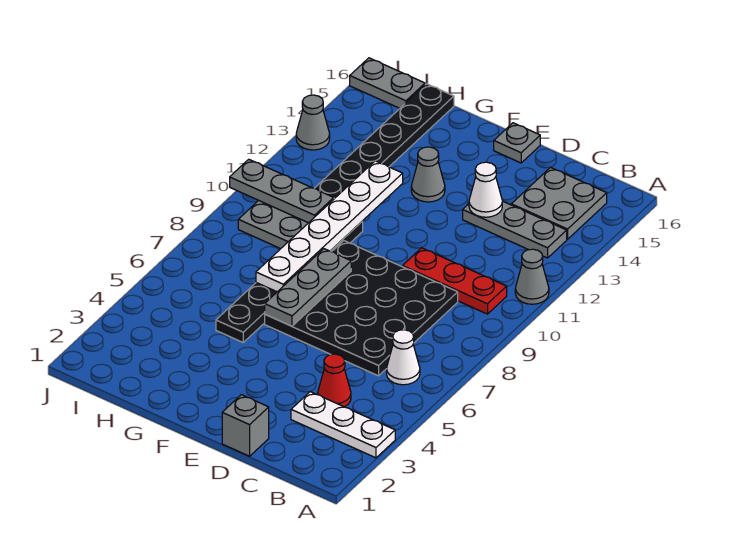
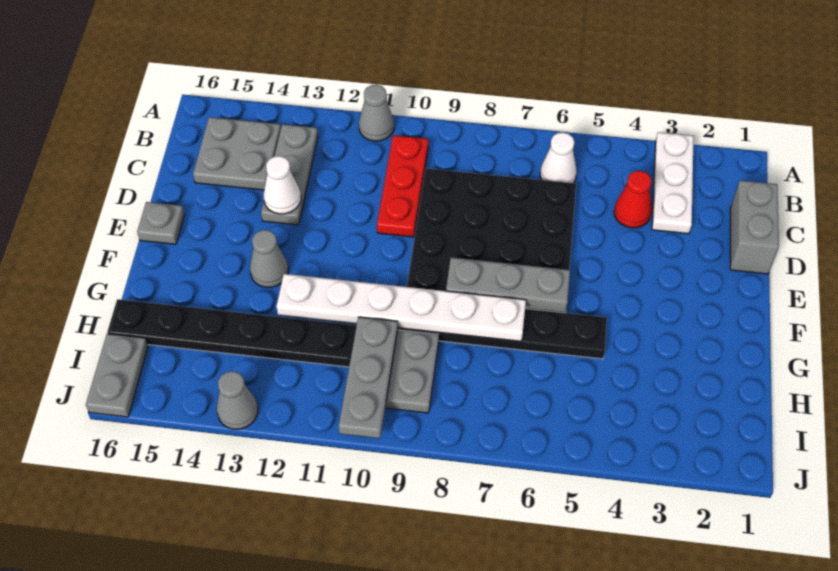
grey 1x1 brick [222,395,269,456] -> grey 1x2 brick [730,180,779,274]

